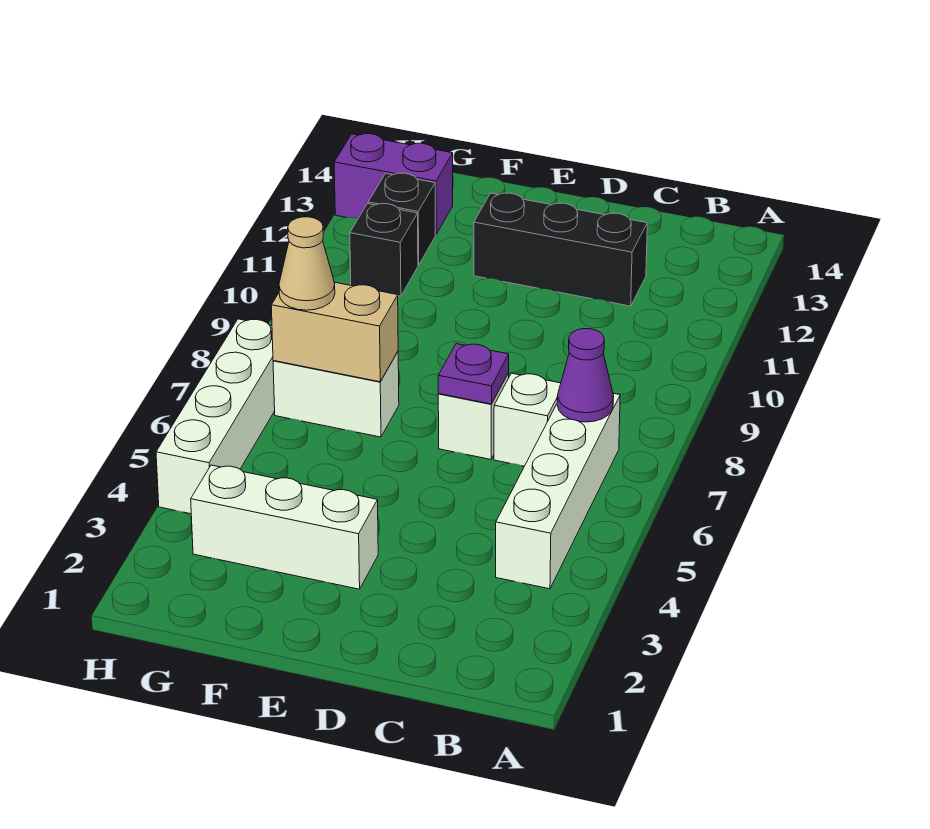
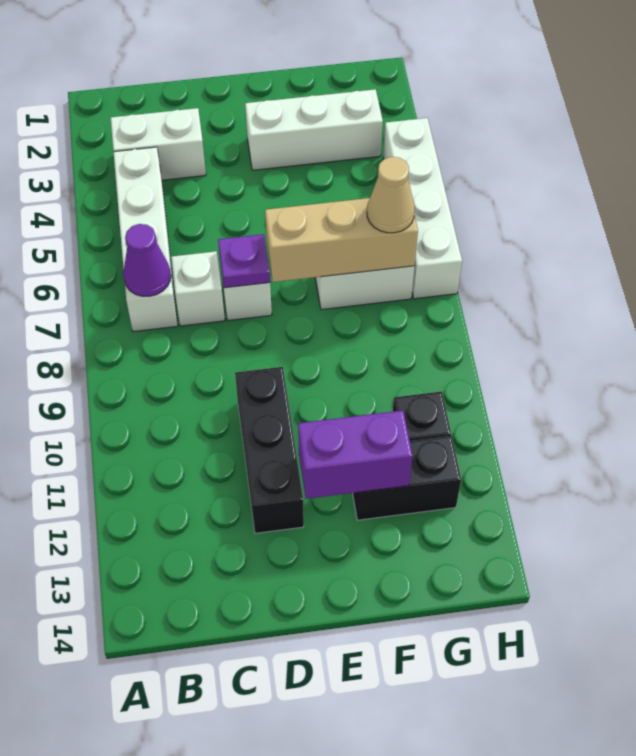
none -> white 1x2 brick [111,108,206,180]
black 1x3 brick [474,193,647,306] -> black 1x3 brick turned to [235,367,304,533]
tan 1x2 brick [271,282,398,382] -> tan 1x3 brick [265,198,418,282]
black 1x1 brick [368,173,435,265] -> black 1x2 brick [353,436,461,520]
purple 1x2 brick [334,134,453,235] -> purple 1x2 brick moved to [298,410,412,499]

